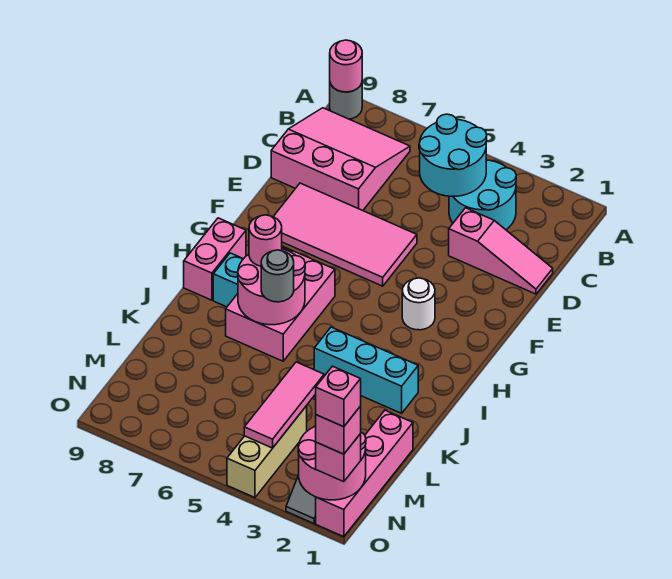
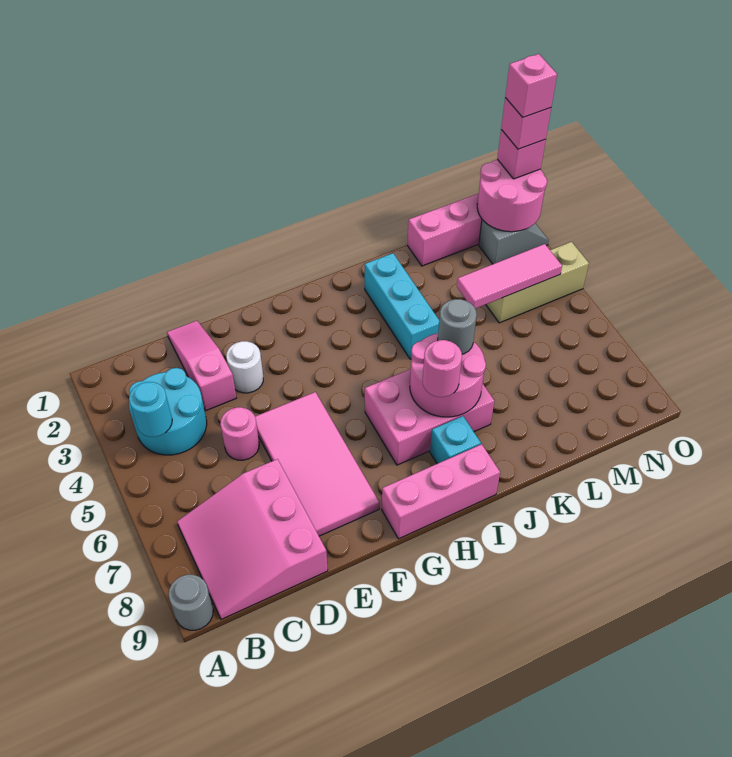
pink 1x1 round brick [330,40,362,92] -> pink 1x1 round brick moved to [220,407,259,460]
cyan 2x2 round brick [419,114,487,196] -> cyan 1x1 round brick [129,382,172,437]
white 1x1 round brick [402,278,435,330] -> white 1x1 round brick moved to [226,341,263,393]
pink 1x2 brick [184,218,246,300] -> pink 1x3 brick [382,444,500,539]

